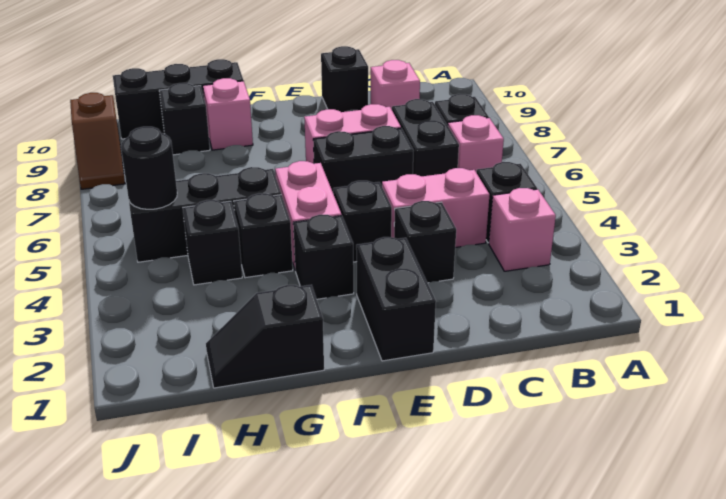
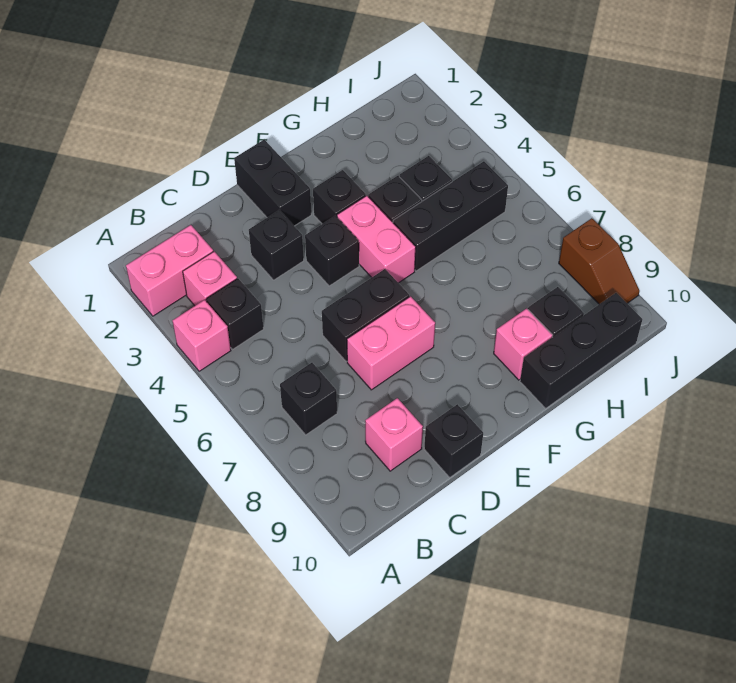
pink 1x1 brick [448,115,504,172] -> pink 1x1 brick moved to [172,300,231,371]
pink 1x2 brick [382,168,490,248] -> pink 1x2 brick moved to [126,225,213,316]
black 1x2 brick [392,99,459,176] -> none
black 1x2 slope [206,285,324,388] -> none
black 1x1 round brick [121,127,177,209] -> none
brown 1x2 slope [70,93,125,189] -> brown 1x2 slope turned to [559,218,640,304]

